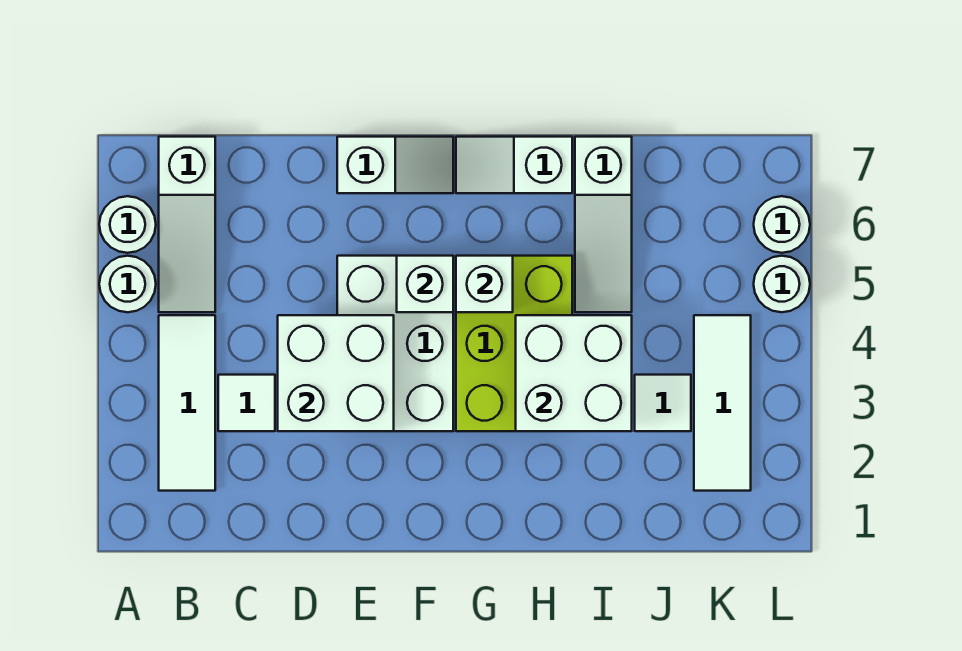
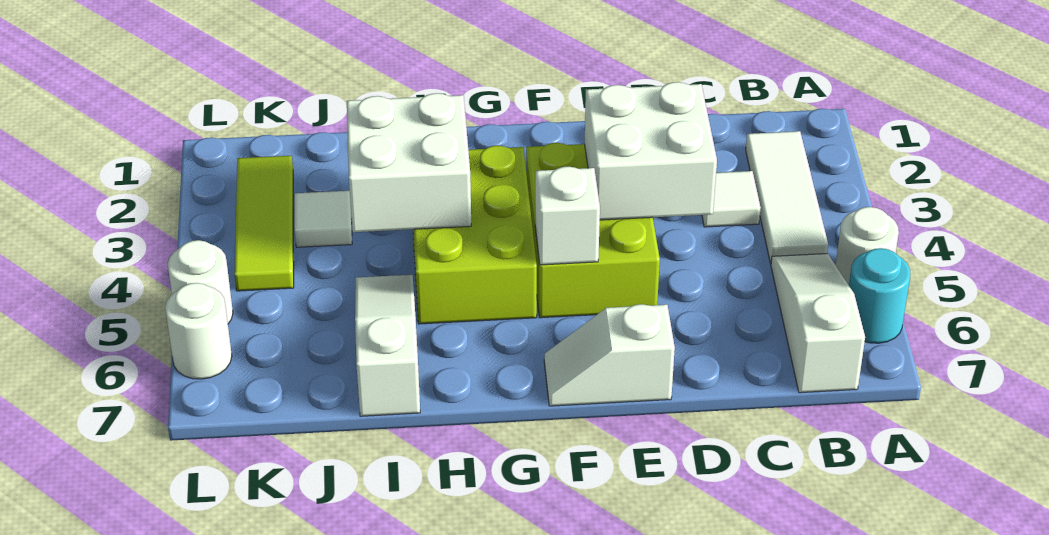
white 1x1 round brick [99,196,156,253] -> cyan 1x1 round brick [849,248,910,343]
white 2x3 brick [337,256,453,431] -> lime 2x3 brick [526,143,660,318]
white 1x1 brick [456,256,513,312] -> none
white 1x2 slope [456,137,572,193] -> none
white 1x3 tile [694,315,751,491] -> lime 1x3 tile [234,156,294,291]

